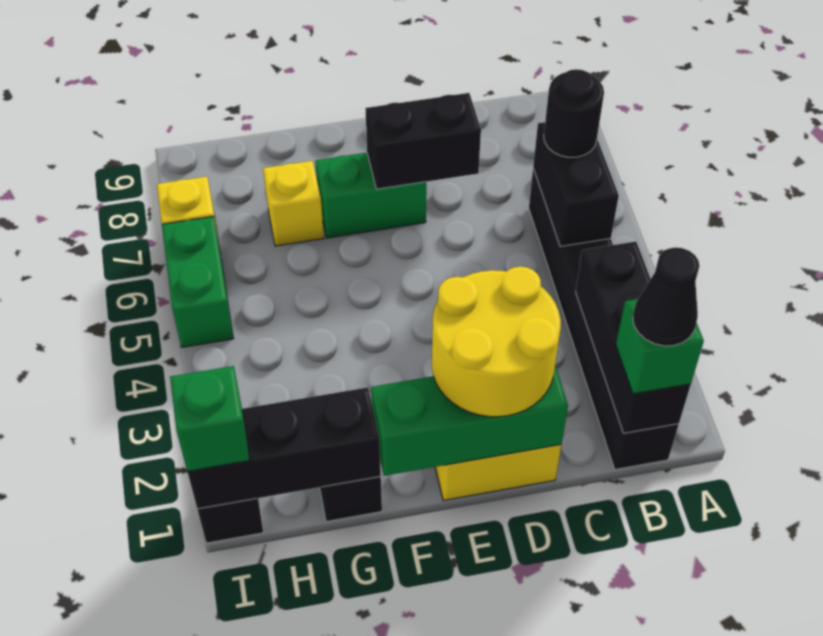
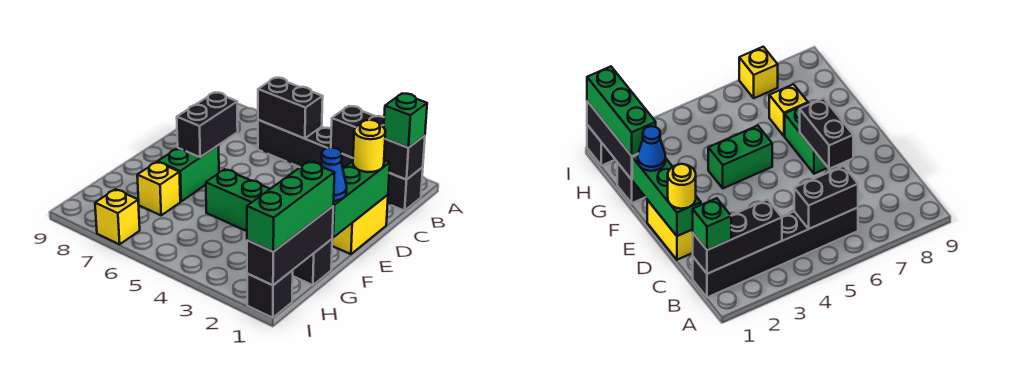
black 1x1 cone [633,247,699,346] -> none
black 1x1 round brick [544,69,604,157] -> none
yellow 2x2 round brick [432,266,561,417] -> yellow 1x1 round brick [353,120,386,172]
none -> blue 1x1 cone [321,148,347,201]
green 1x1 brick [170,366,250,471] -> green 1x3 brick [247,161,335,252]
green 1x2 brick [162,217,234,347] -> green 1x2 brick moved to [206,169,270,231]

